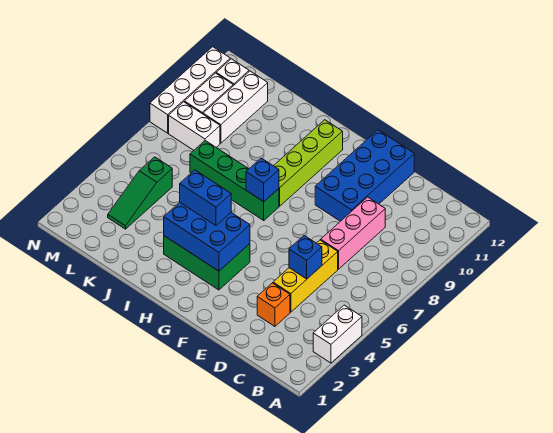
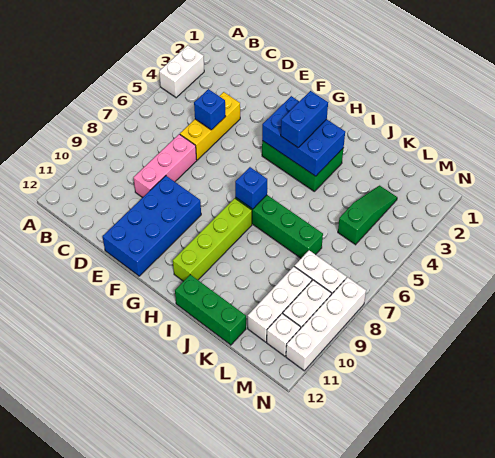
orange 1x1 brick [257,283,290,326] -> none
blue 1x2 brick [180,170,231,226] -> blue 1x2 brick turned to [281,91,328,147]
none -> green 1x3 brick [175,275,246,345]

